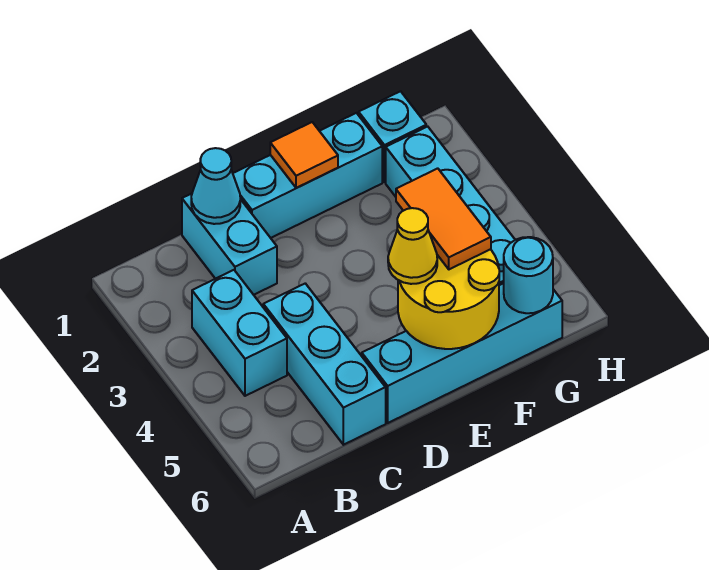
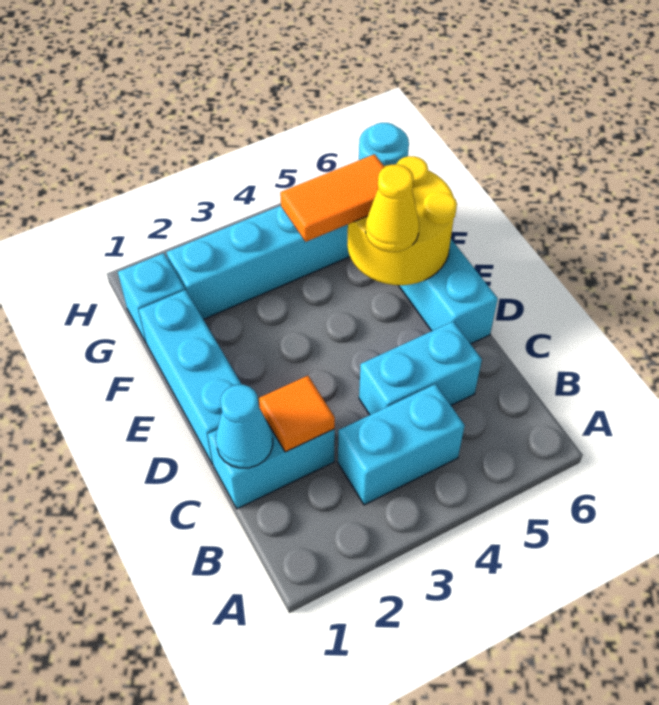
cyan 1x3 brick [263,283,386,445] -> cyan 1x2 brick [359,321,482,415]
orange 1x1 tile [270,122,338,188] -> orange 1x1 tile moved to [259,376,335,452]

